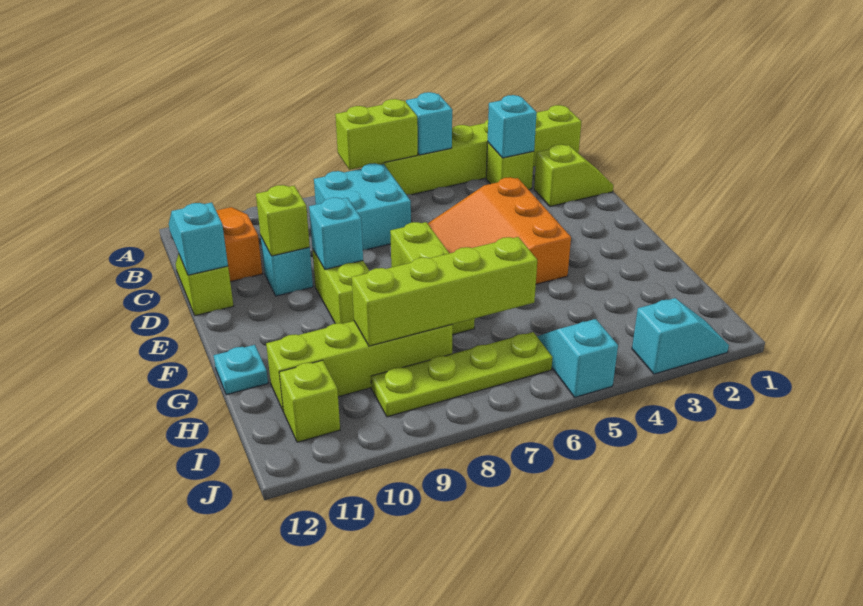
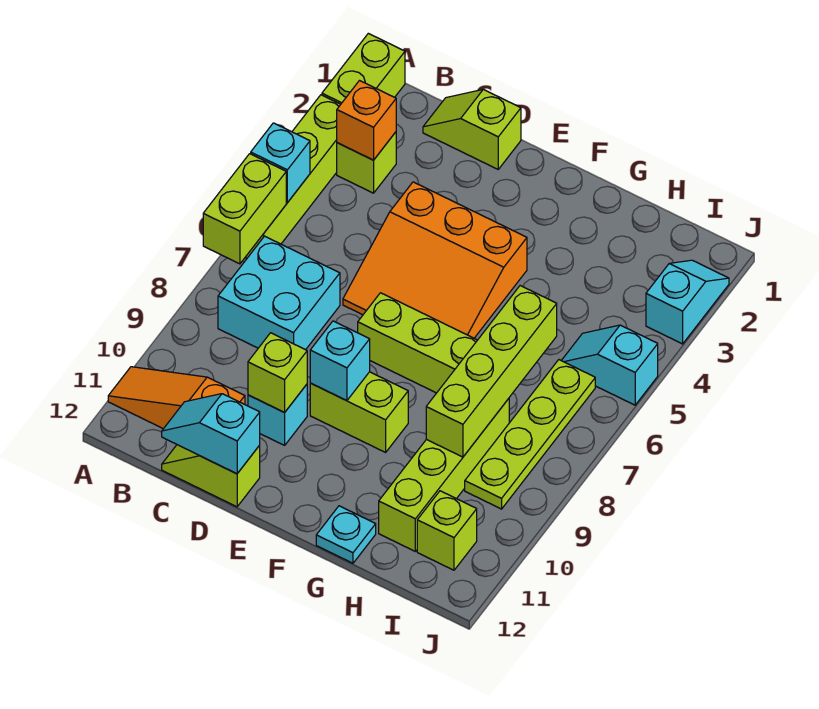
cyan 1x1 brick [488,95,537,158] -> orange 1x1 brick [337,81,396,160]
lime 1x2 slope [534,145,613,207] -> lime 1x2 slope turned to [423,89,521,169]

